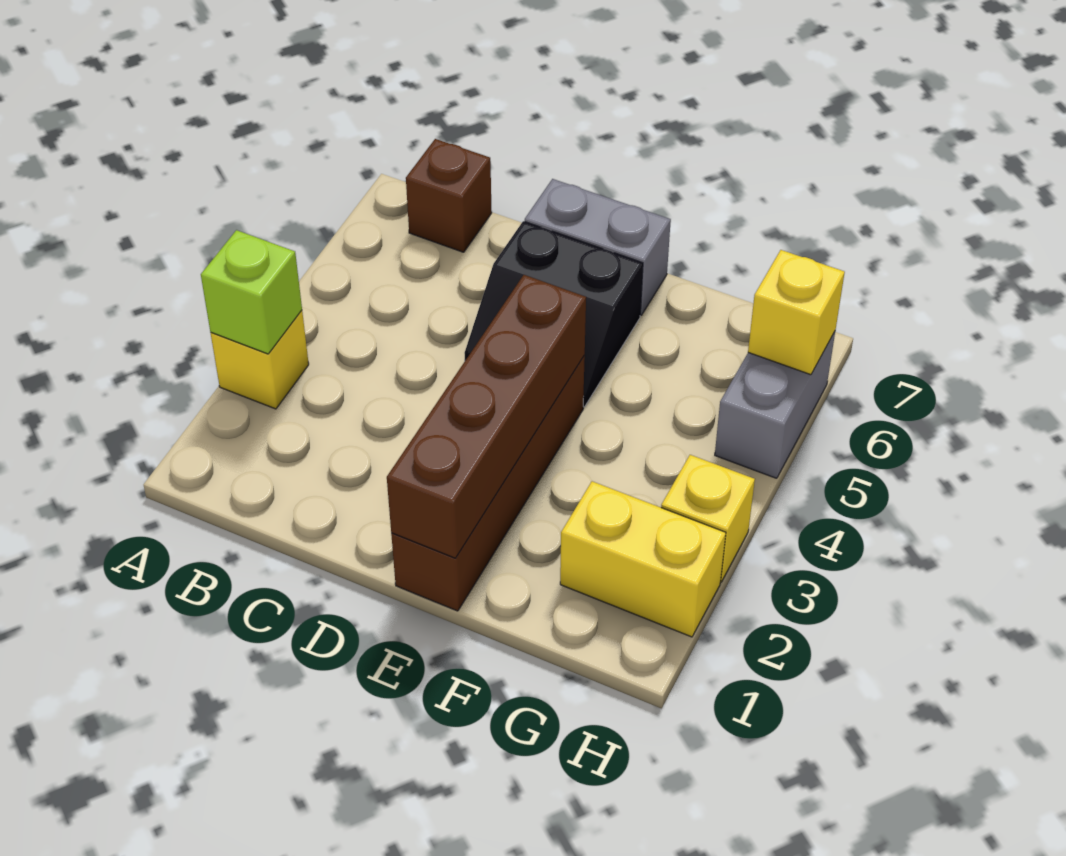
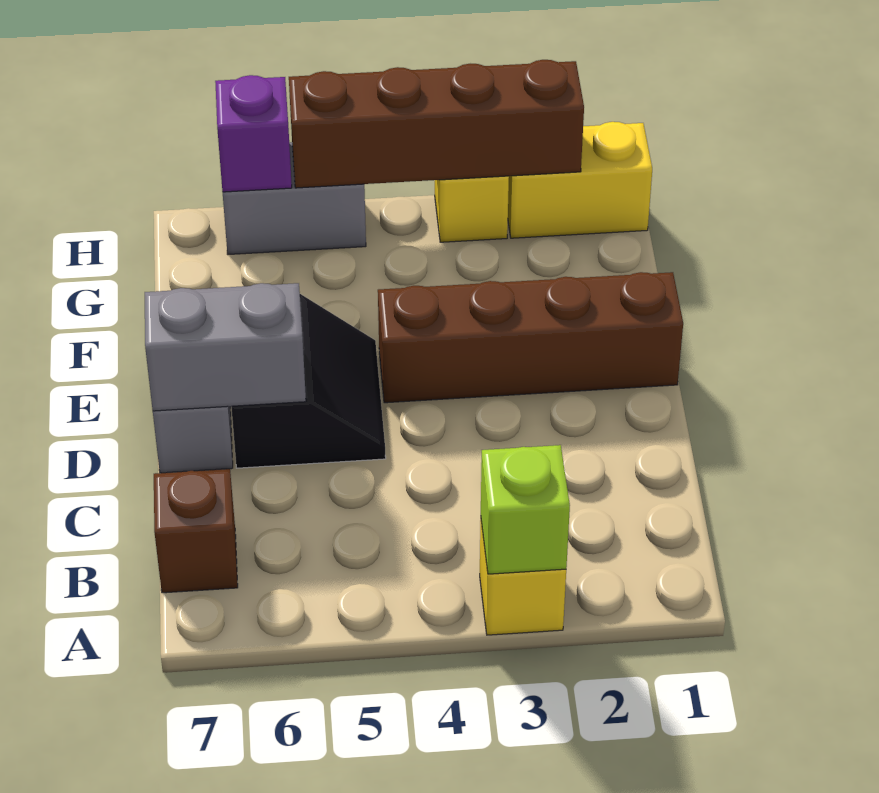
none -> grey 1x2 brick [145,283,306,411]
brown 1x4 brick [387,275,586,558] -> brown 1x4 brick moved to [289,60,584,188]
yellow 1x2 brick [560,481,726,637] -> yellow 1x2 brick turned to [508,122,652,238]
yellow 1x1 brick [748,250,845,375] -> purple 1x1 brick [215,75,292,192]

